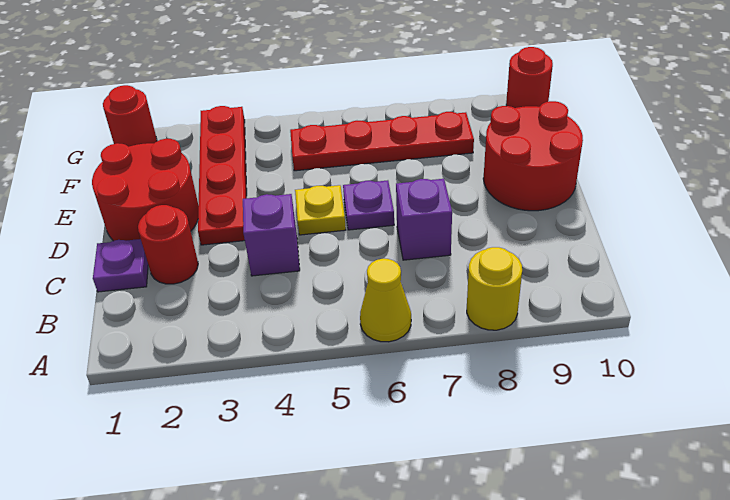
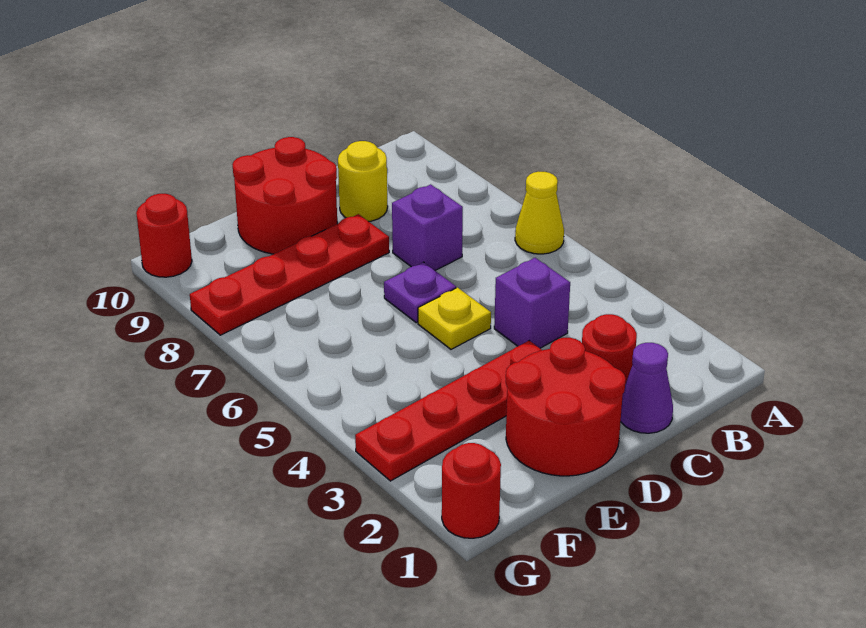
yellow 1x1 round brick [467,247,522,330] -> yellow 1x1 round brick moved to [338,141,388,221]
purple 1x1 plate [93,239,148,292] -> purple 1x1 cone [621,343,673,433]
red 1x4 plate [290,112,474,171] -> red 1x4 plate turned to [190,214,389,335]

